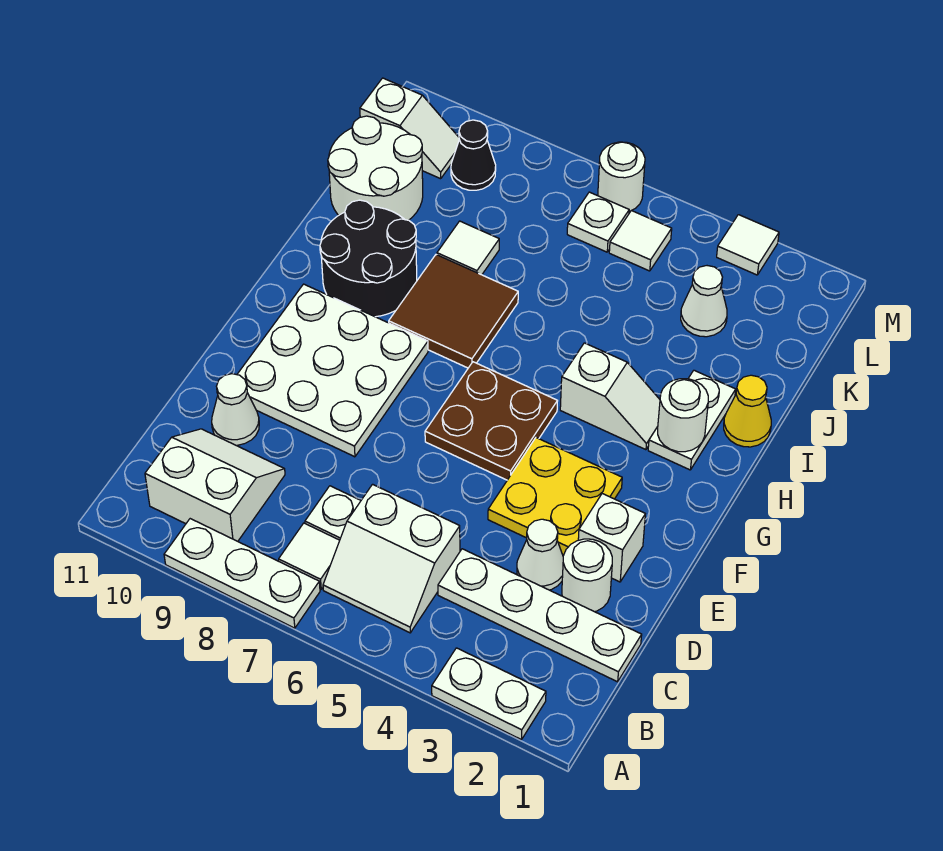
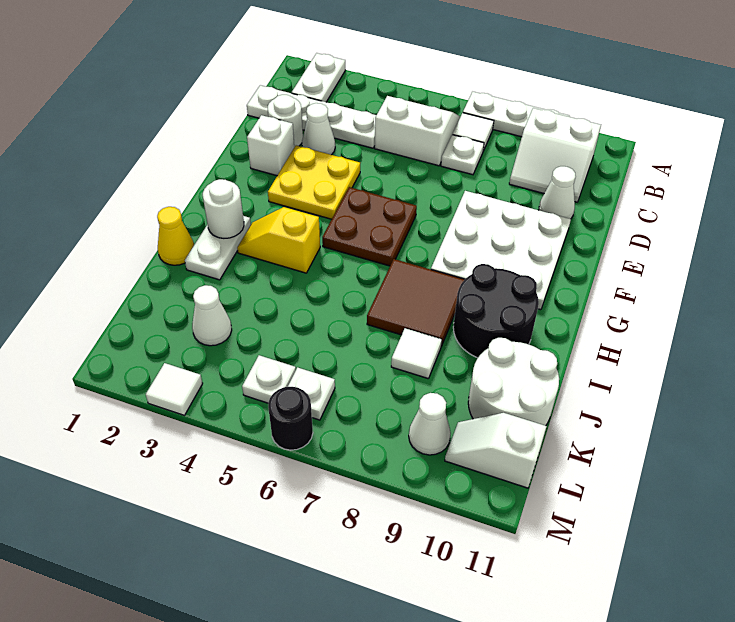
white 1x2 plate [432,648,546,740] -> white 1x2 plate turned to [292,53,345,102]
white 1x2 slope [560,343,660,450] -> yellow 1x2 slope [237,207,320,273]
white 1x1 tile [609,211,672,271] -> white 1x1 plate [242,355,296,403]
black 1x1 cone [451,120,496,190] -> white 1x1 cone [409,393,451,455]
white 1x1 round brick [598,142,645,211] -> black 1x1 round brick [268,387,313,450]

